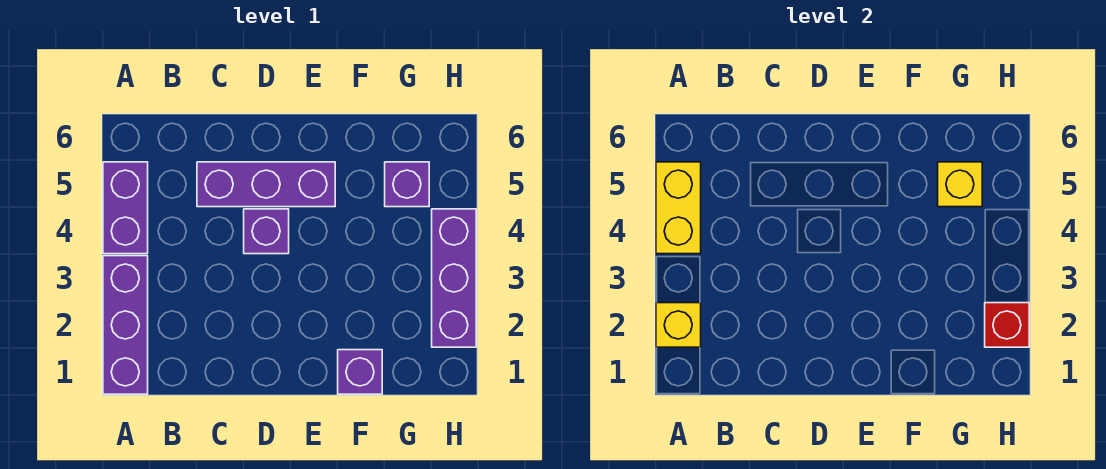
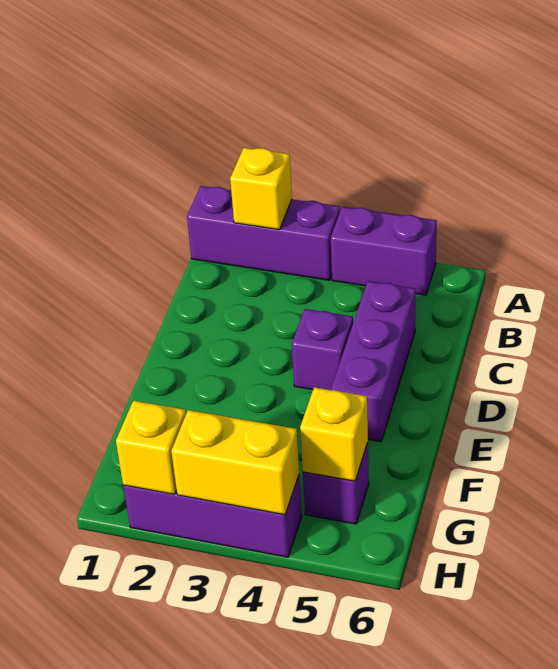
yellow 1x2 brick [656,162,701,254] -> yellow 1x2 brick moved to [171,410,299,515]
purple 1x1 brick [338,350,382,394] -> none
red 1x1 brick [985,303,1029,347] -> yellow 1x1 brick [116,401,186,494]

